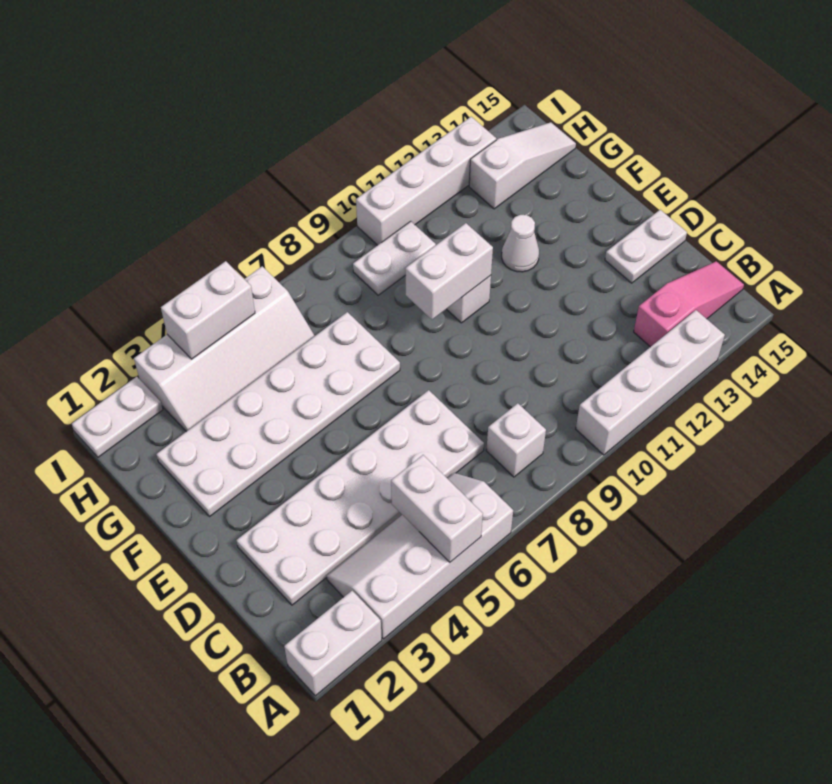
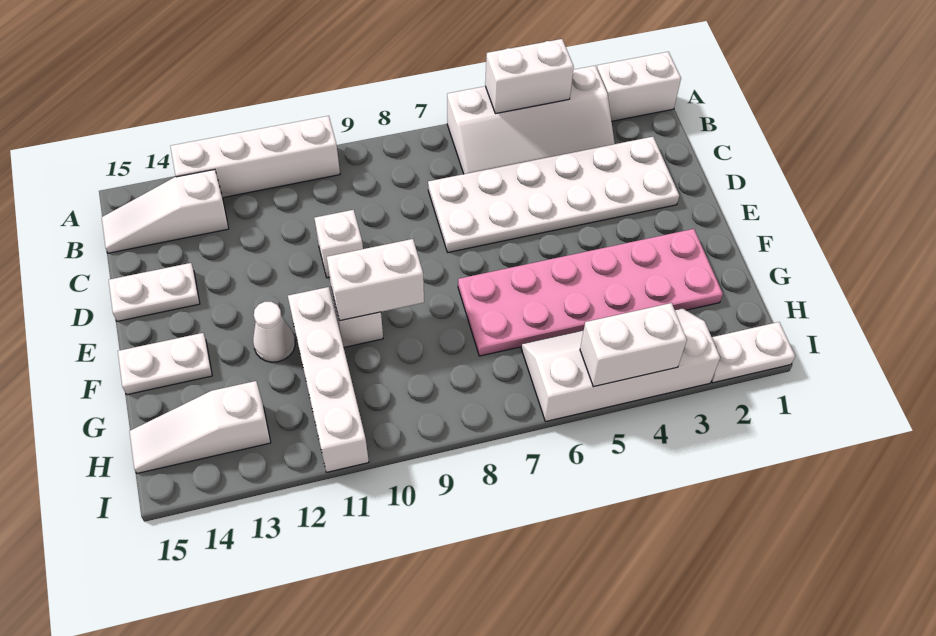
white 1x2 brick [391,455,483,562] -> white 1x2 brick turned to [485,39,574,114]
white 1x1 brick [486,403,546,477] -> white 1x1 brick moved to [314,210,363,278]
pink 1x3 slope [634,261,744,347] -> white 1x3 slope [102,170,229,253]
white 2x6 plate [156,312,400,516] -> pink 2x6 plate [458,229,723,356]
white 1x2 plate [353,221,436,295] -> white 1x2 plate moved to [118,333,212,395]
white 1x4 brick [356,117,496,245] -> white 1x4 brick turned to [288,287,369,472]

